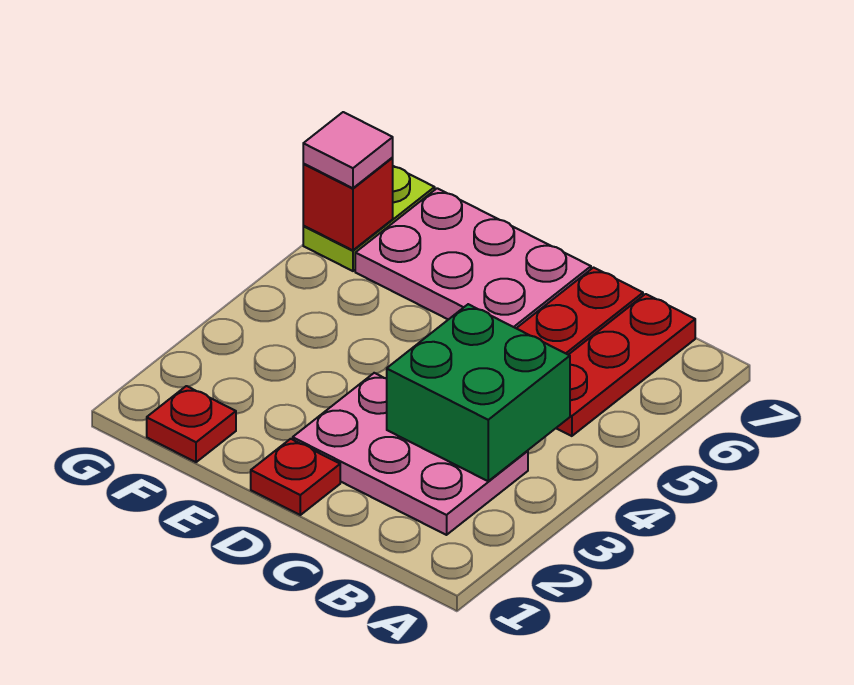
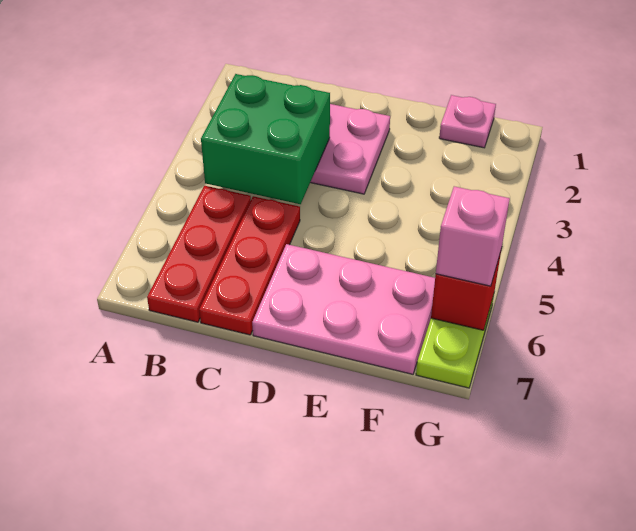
red 1x1 plate [251,439,340,515] -> none
red 1x1 plate [147,386,236,462] -> pink 1x1 plate [439,95,496,148]
pink 1x1 tile [303,112,393,188] -> pink 1x1 brick [436,186,510,286]

